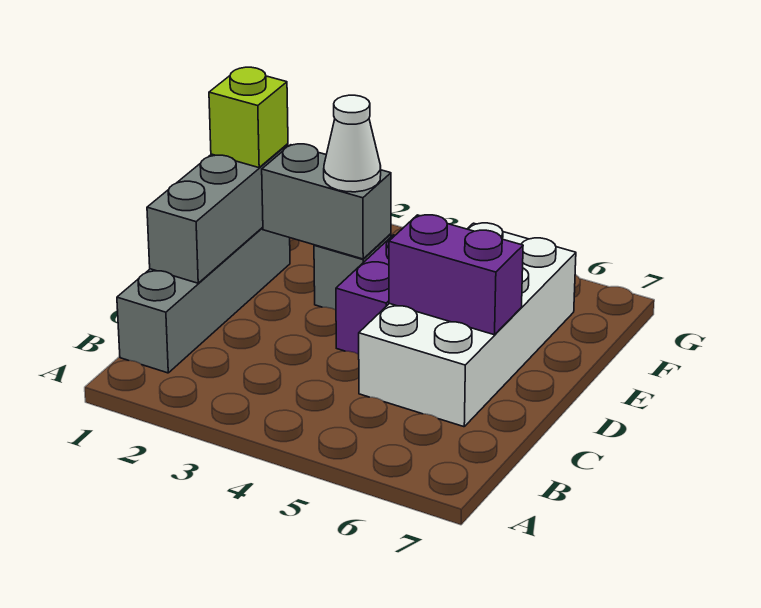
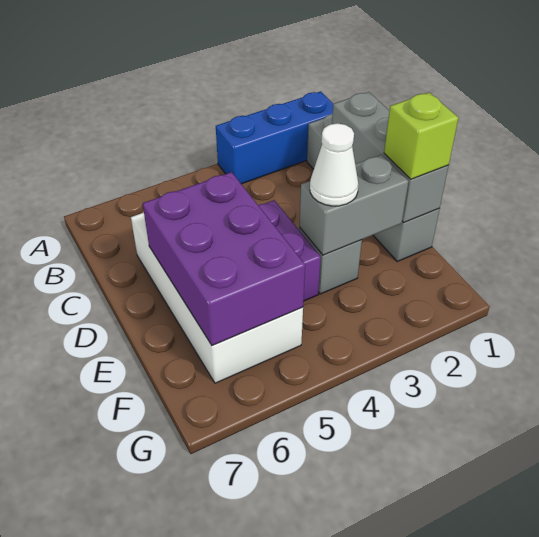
none -> blue 1x3 brick [216,91,333,184]
purple 1x2 brick [389,215,523,335] -> purple 2x3 brick [143,172,305,345]

